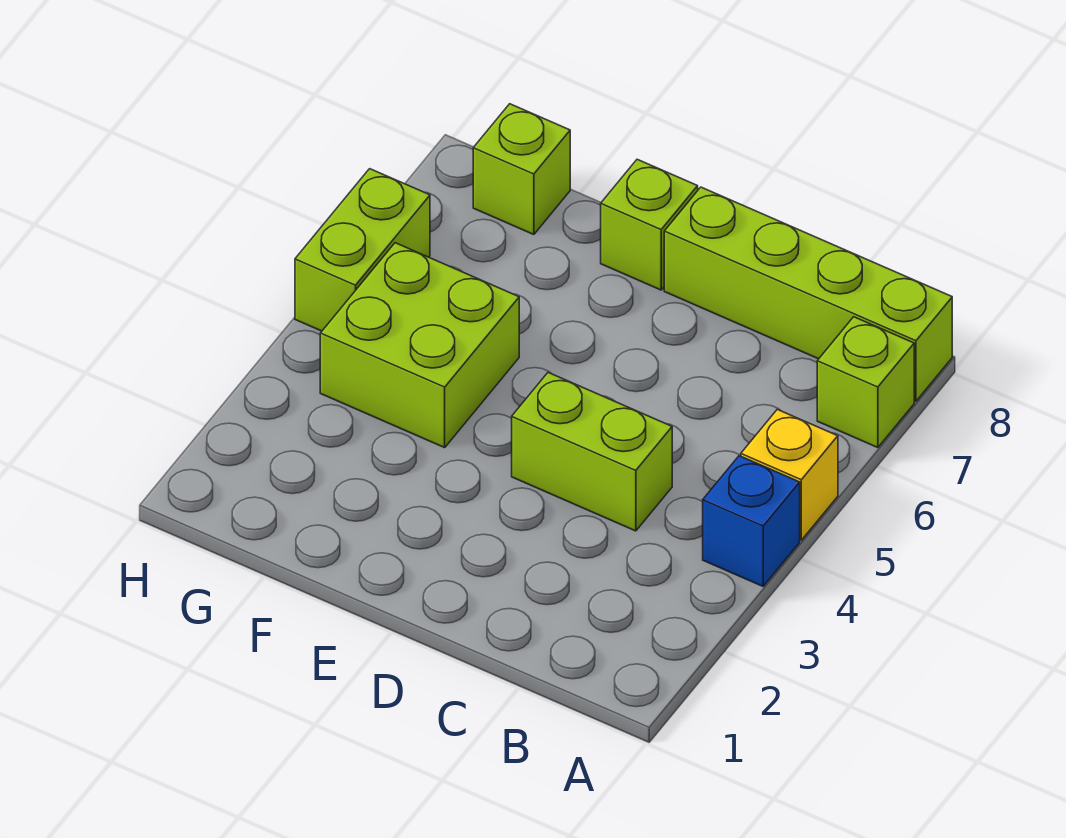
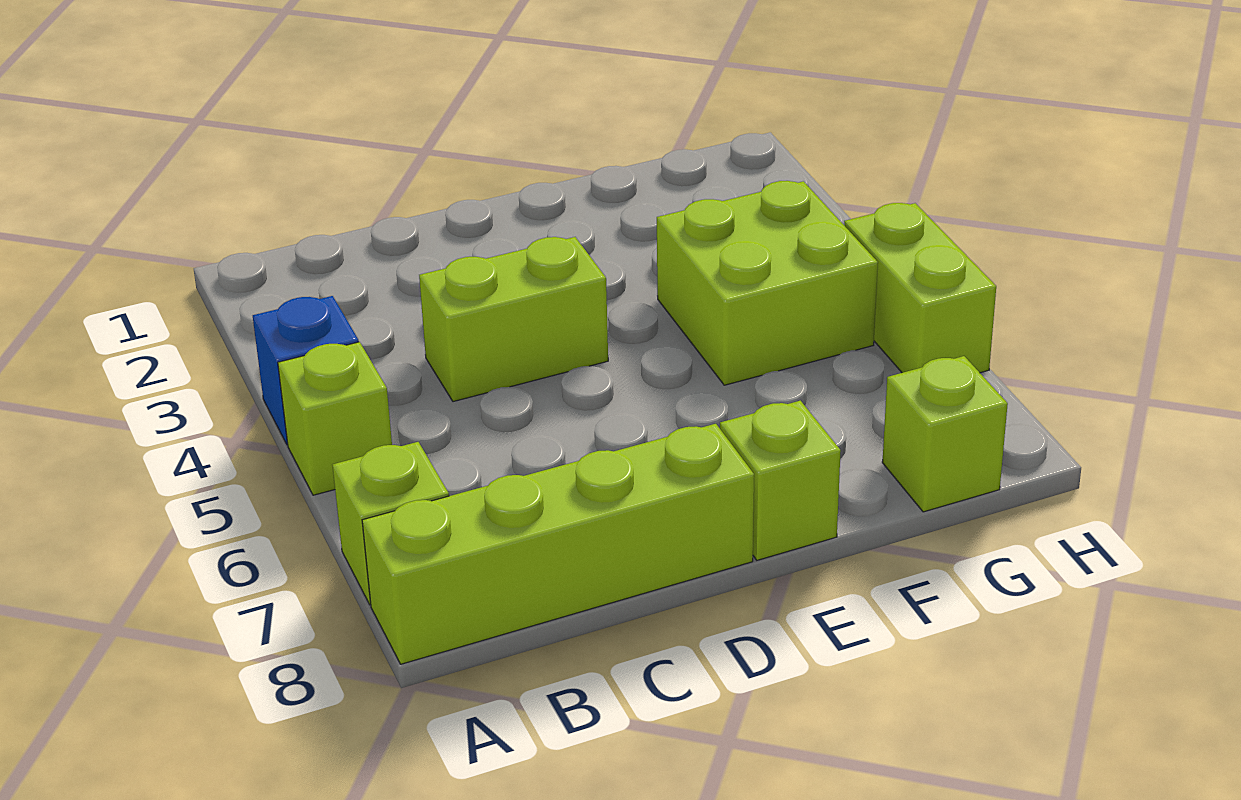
yellow 1x1 brick [741,409,838,540] -> lime 1x1 brick [278,342,392,495]

